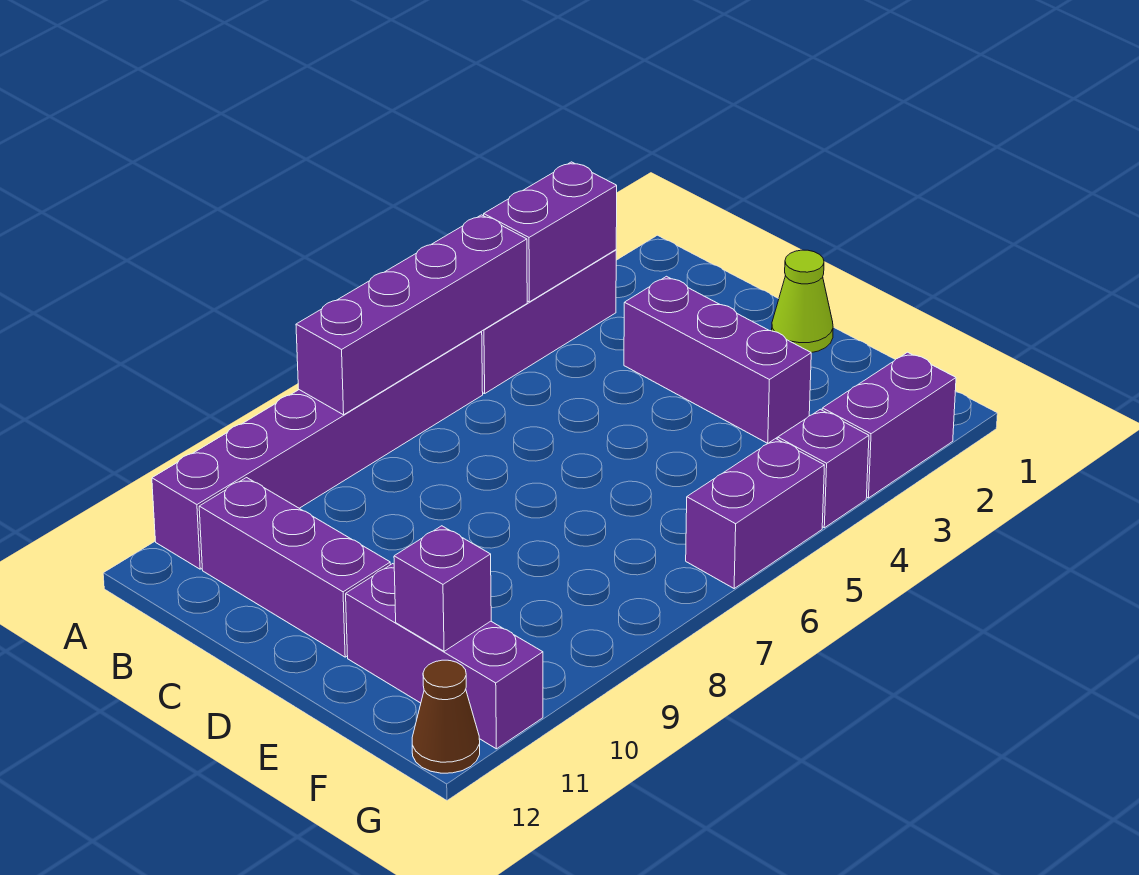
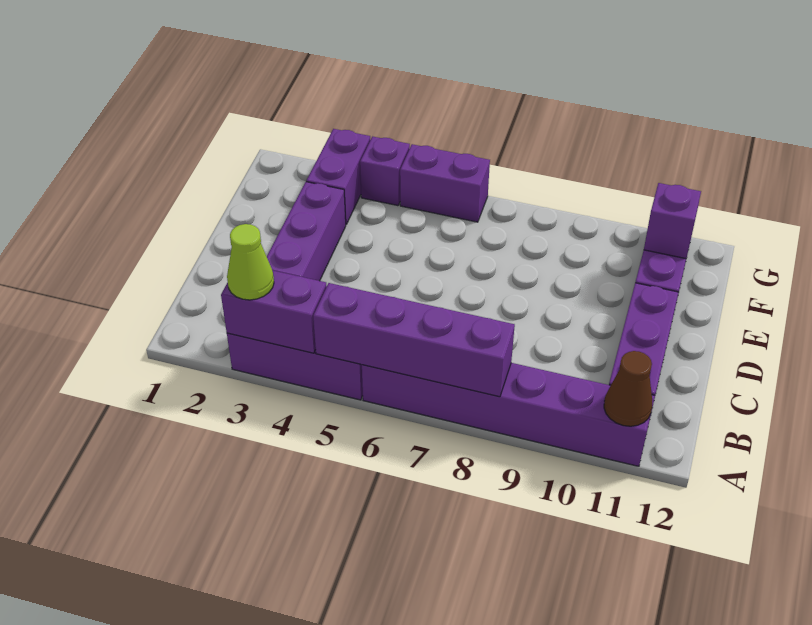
lime 1x1 cone [772,250,833,353] -> lime 1x1 cone moved to [227,224,274,300]
purple 1x2 brick [822,352,956,498] -> purple 1x2 brick turned to [306,129,370,224]
brown 1x1 cone [412,660,480,773] -> brown 1x1 cone moved to [604,351,653,426]

